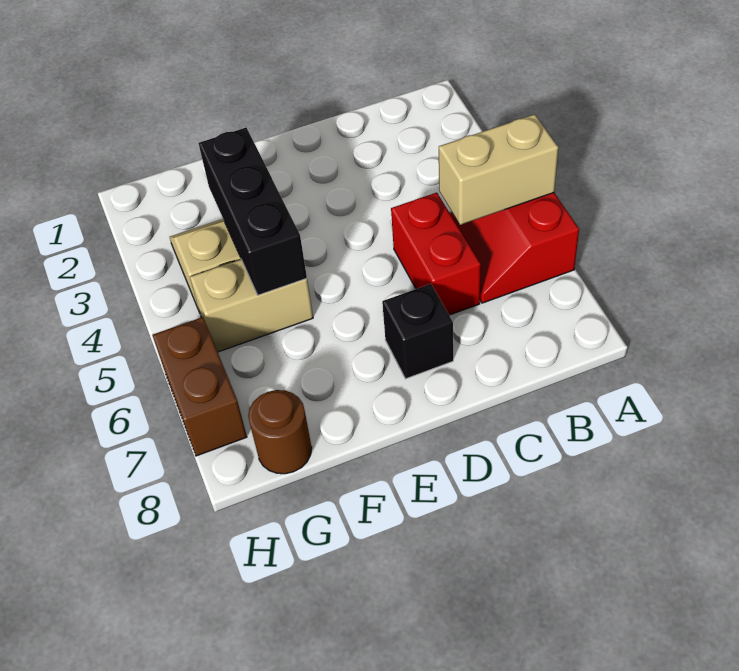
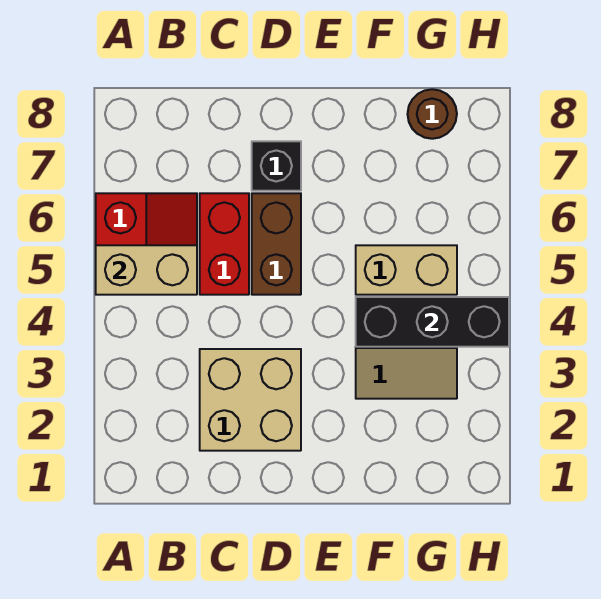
none -> tan 2x2 brick [200,349,301,451]
black 1x3 brick [198,128,307,295] -> black 1x3 brick turned to [356,297,509,347]
brown 1x2 brick [152,317,247,456] -> brown 1x2 brick moved to [252,193,301,295]

